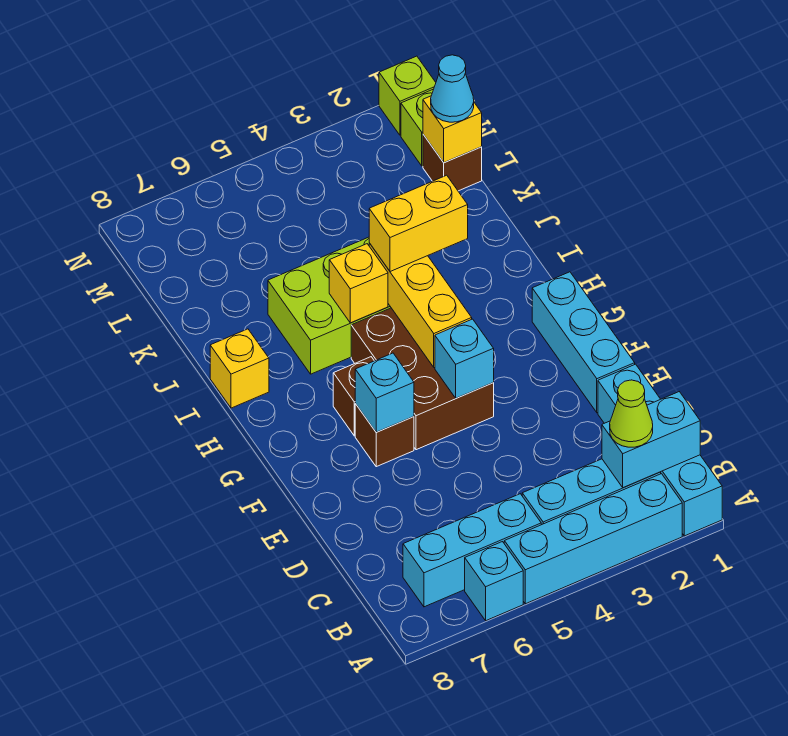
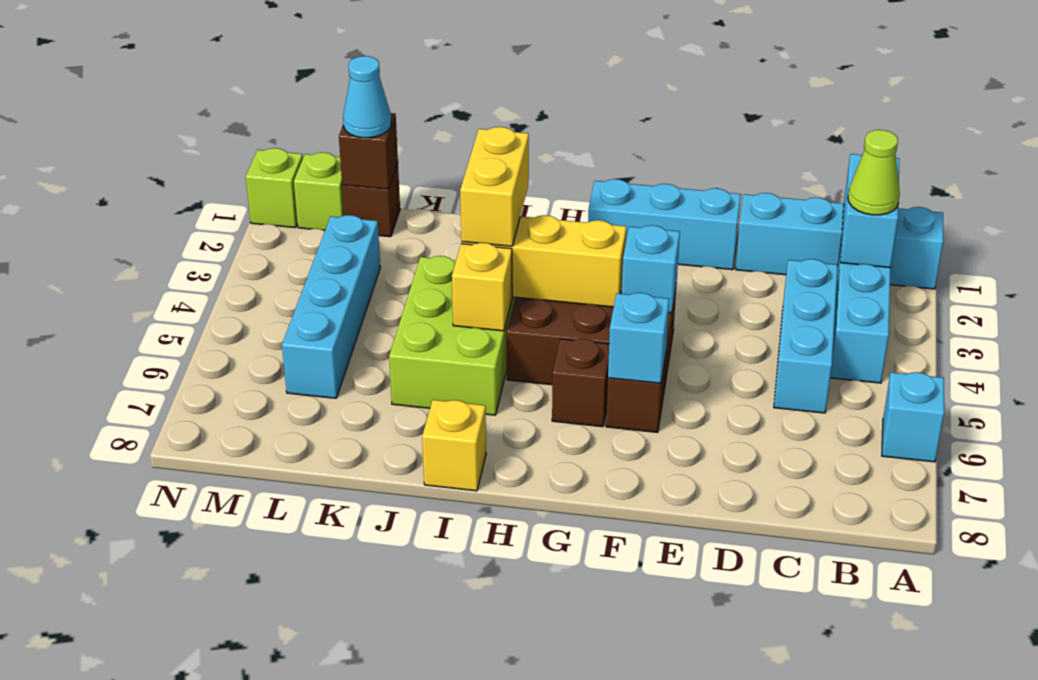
cyan 1x4 brick [504,474,682,604] -> cyan 1x4 brick moved to [282,215,380,398]
cyan 1x3 brick [403,494,541,607] -> cyan 1x3 brick moved to [774,259,838,413]
yellow 1x1 brick [423,96,482,163] -> brown 1x1 brick [339,113,398,189]

